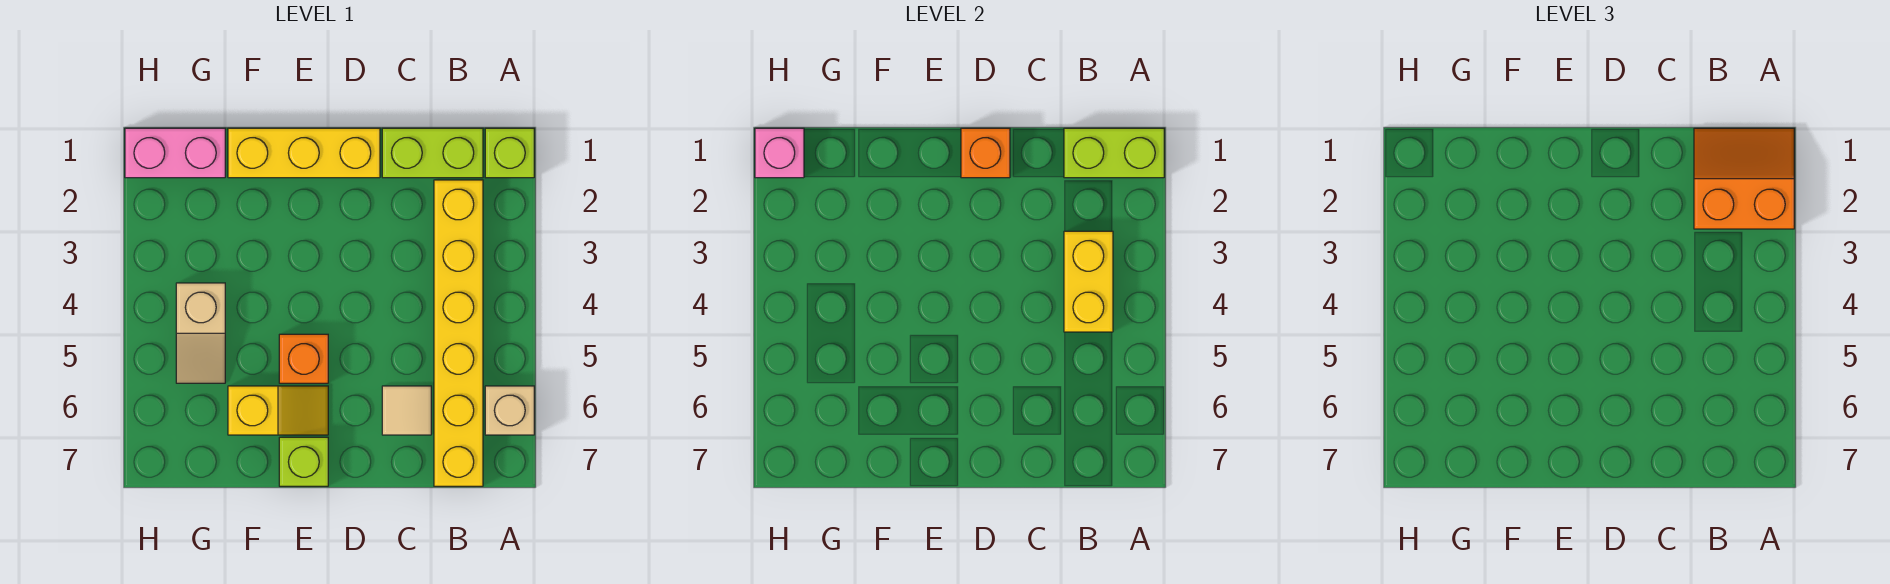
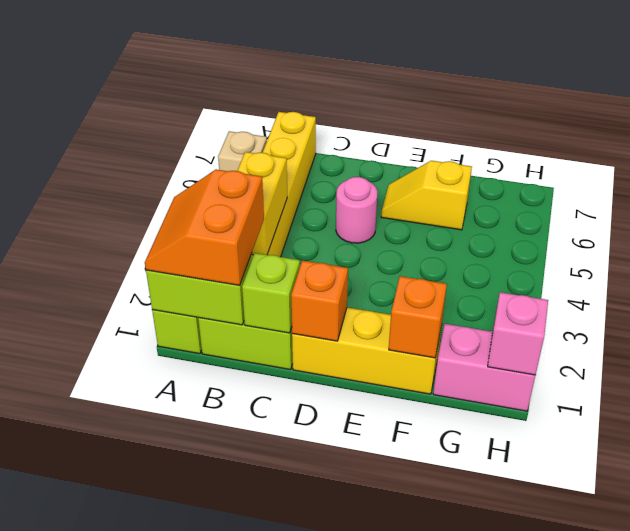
orange 2x2 slope [1694,128,1794,229] -> orange 2x2 slope turned to [145,170,264,285]
tan 1x1 tile [382,386,431,435] -> none
none -> pink 1x1 round brick [336,177,377,243]
orange 1x1 brick [279,334,328,383] -> orange 1x1 brick moved to [389,276,447,358]
lime 1x1 brick [279,437,328,486] -> lime 1x1 brick moved to [242,253,300,333]
tan 1x2 slope [176,283,225,383] -> none

